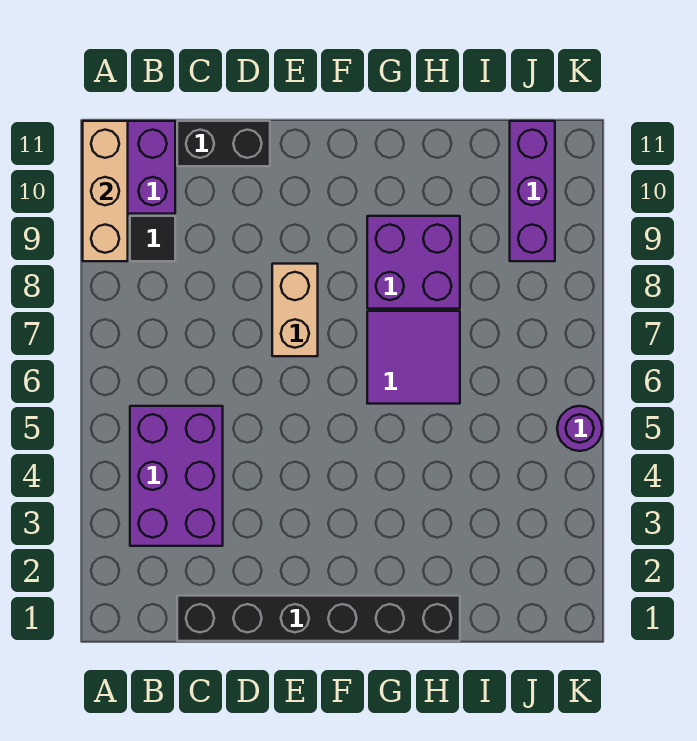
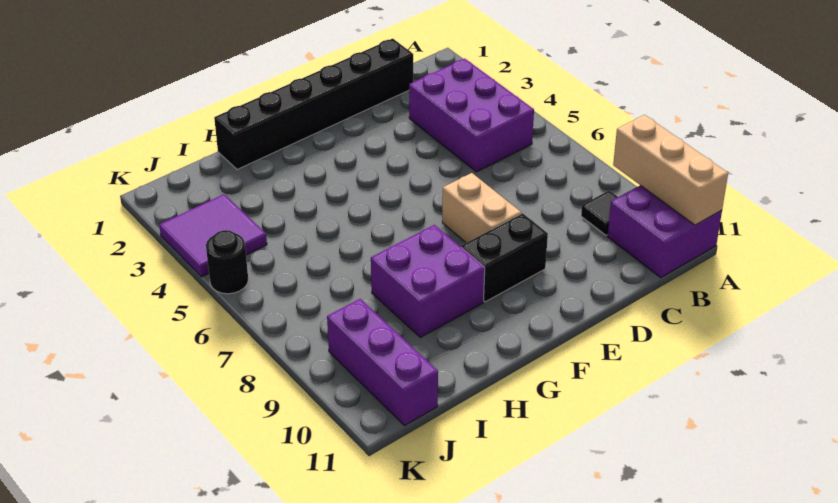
black 1x2 brick [177,121,270,166] -> black 1x2 brick moved to [461,213,548,302]
purple 2x2 tile [367,311,460,404] -> purple 2x2 tile moved to [159,194,267,277]
purple 1x1 round brick [557,406,602,451] -> black 1x1 round brick [206,230,248,294]

